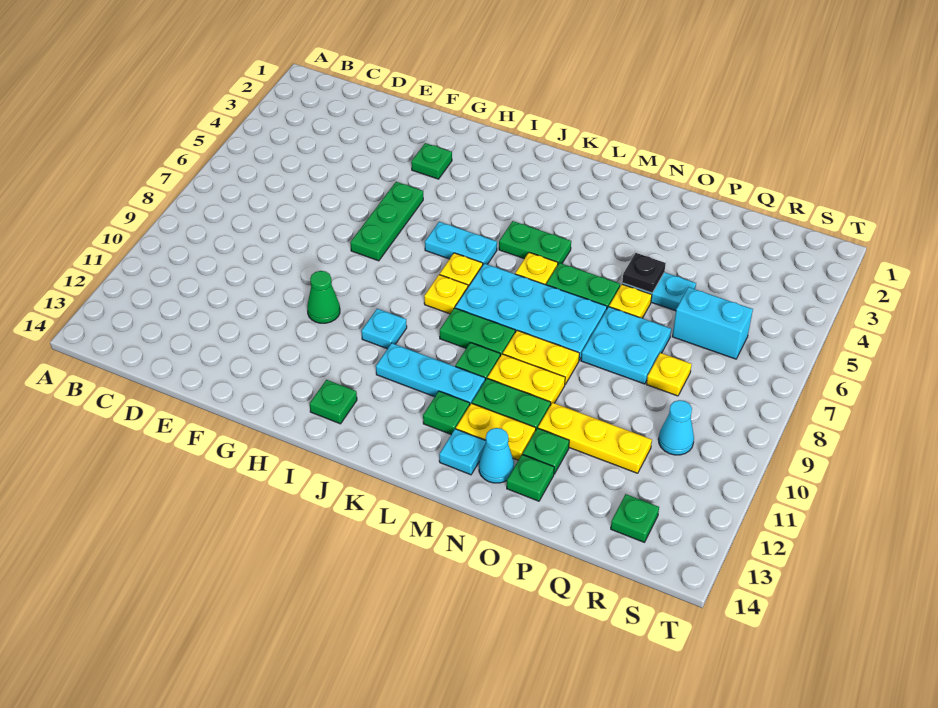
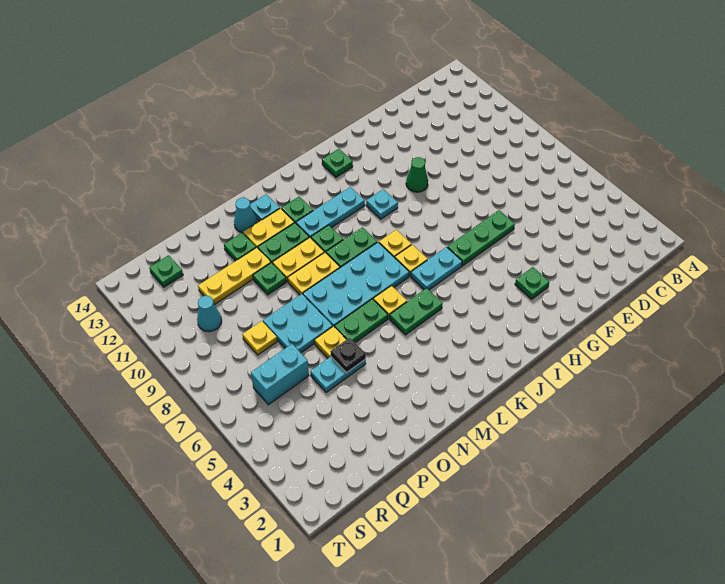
green 1x3 plate [350,182,423,261] -> green 1x3 plate turned to [447,210,515,266]
green 1x1 plate [507,454,554,501] -> green 1x1 plate moved to [253,263,286,295]

